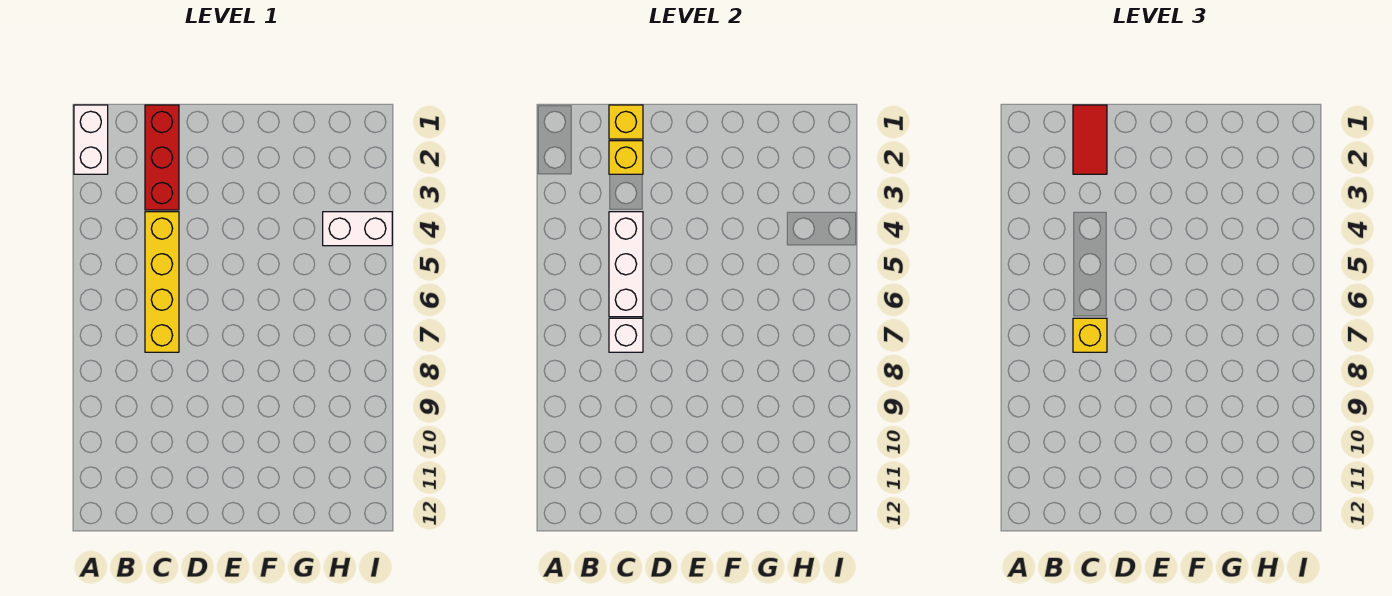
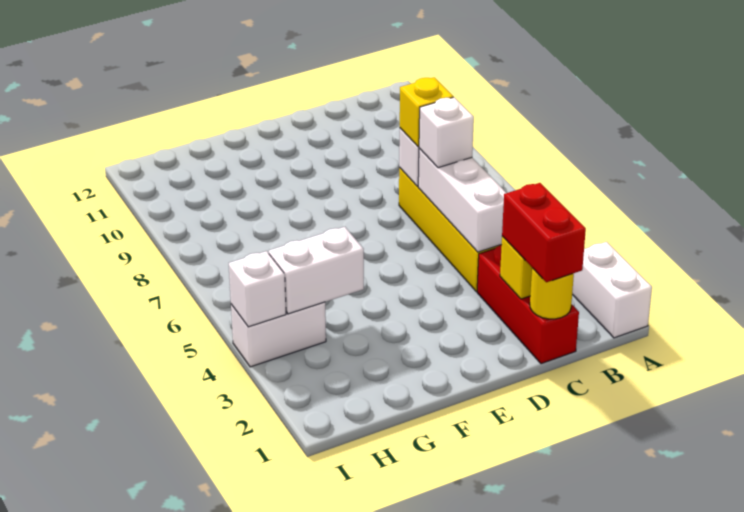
yellow 1x1 brick [609,105,643,139] -> yellow 1x1 round brick [530,268,574,319]
red 1x2 tile [1073,105,1107,174] -> red 1x2 brick [502,183,586,282]
none -> white 1x1 brick [419,97,474,168]
none -> white 1x2 brick [269,227,364,314]
none -> white 1x1 brick [229,251,286,327]

